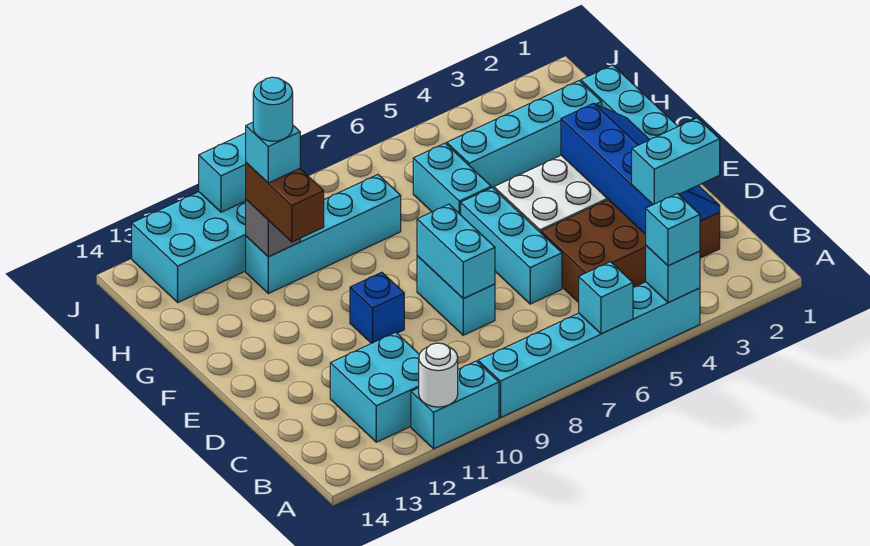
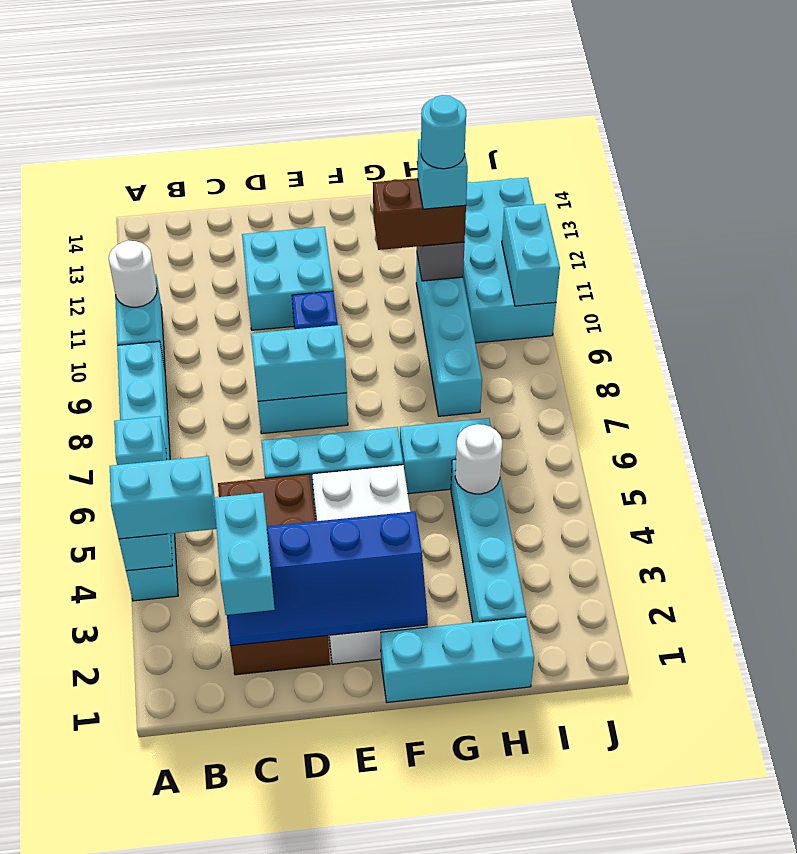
cyan 1x1 brick [646,194,700,266] -> cyan 1x2 brick [110,456,217,539]
cyan 2x2 brick [330,332,419,442] -> cyan 2x2 brick moved to [242,227,333,330]
none -> white 1x1 round brick [455,424,502,494]

